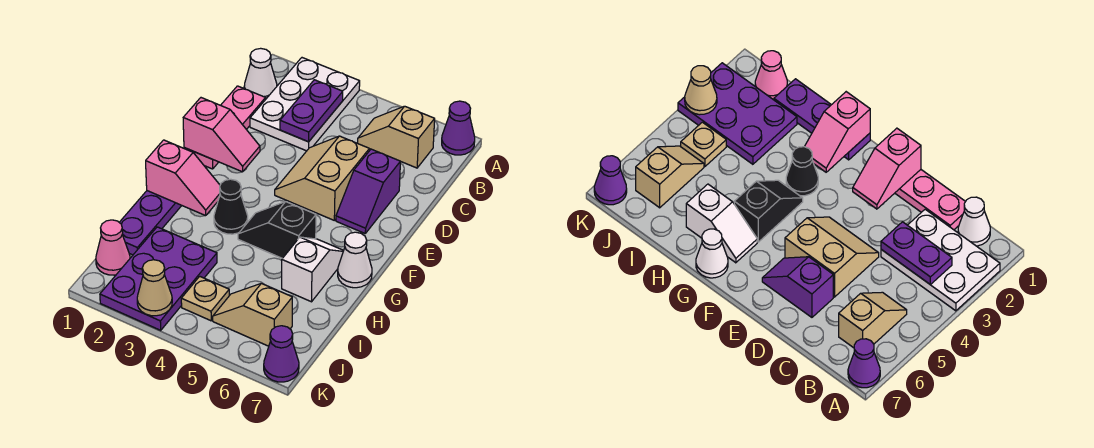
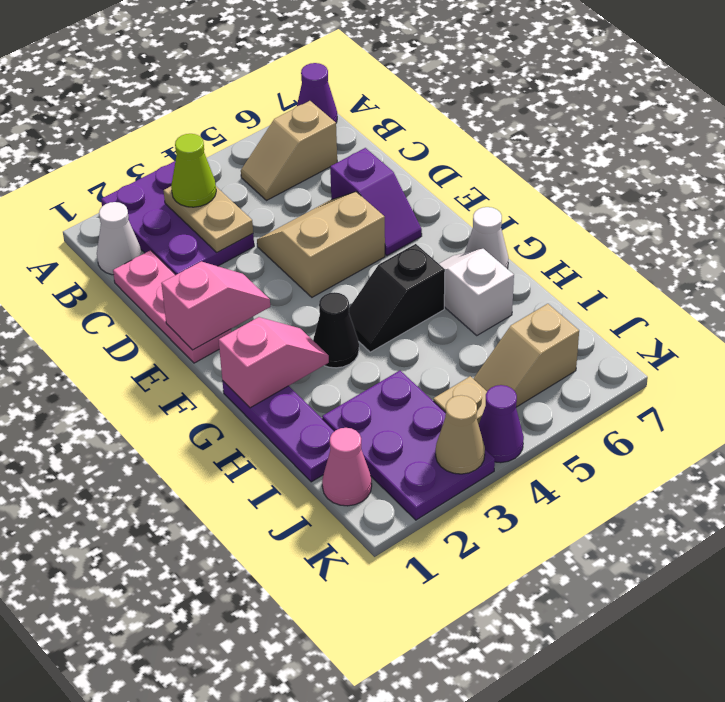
white 2x3 plate [250,58,360,151] -> purple 2x3 plate [101,161,254,275]
purple 1x2 plate [280,80,343,142] -> tan 1x2 plate [163,186,253,252]
none -> lime 1x1 cone [171,134,216,207]
tan 2x2 slope [275,136,369,220] -> tan 2x2 slope turned to [257,192,385,297]
purple 1x1 cone [264,326,299,382] -> purple 1x1 cone moved to [479,385,524,463]

